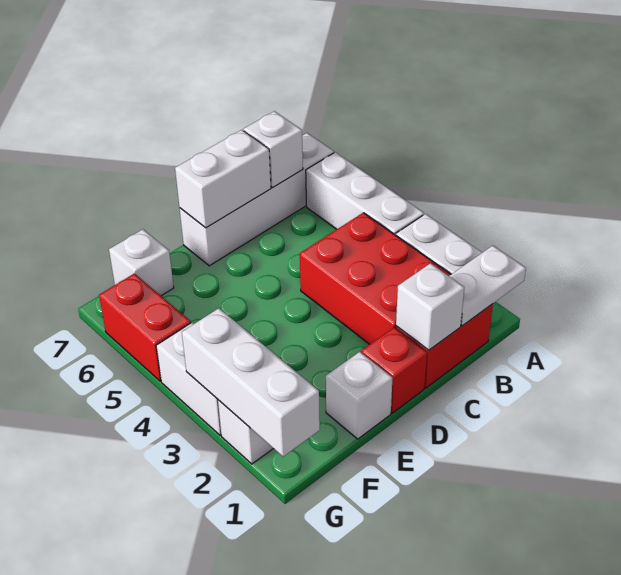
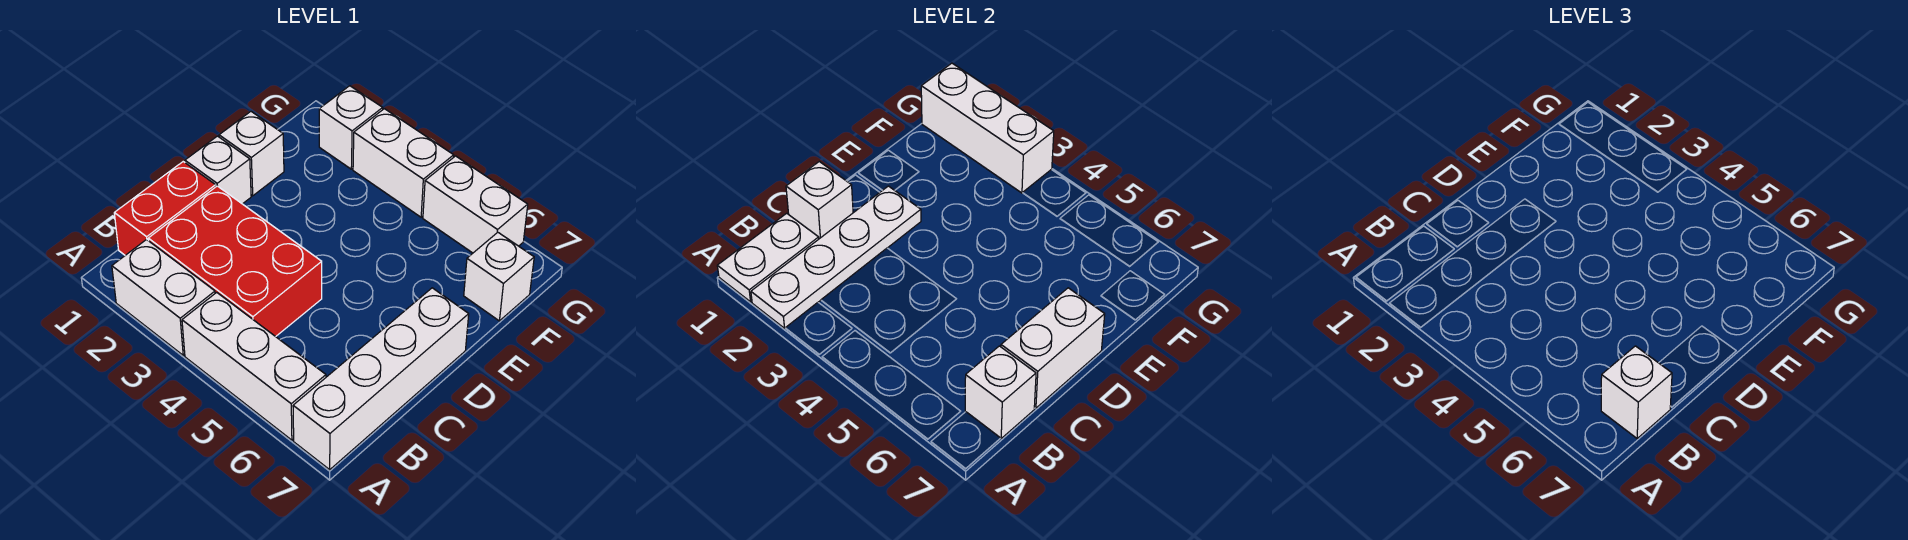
none -> white 1x4 plate [751,186,921,328]
none -> white 1x1 brick [1601,346,1672,438]
red 1x1 brick [361,327,427,413] -> white 1x1 brick [185,136,251,204]
red 1x2 brick [99,274,191,381] -> white 1x2 brick [423,156,528,253]

